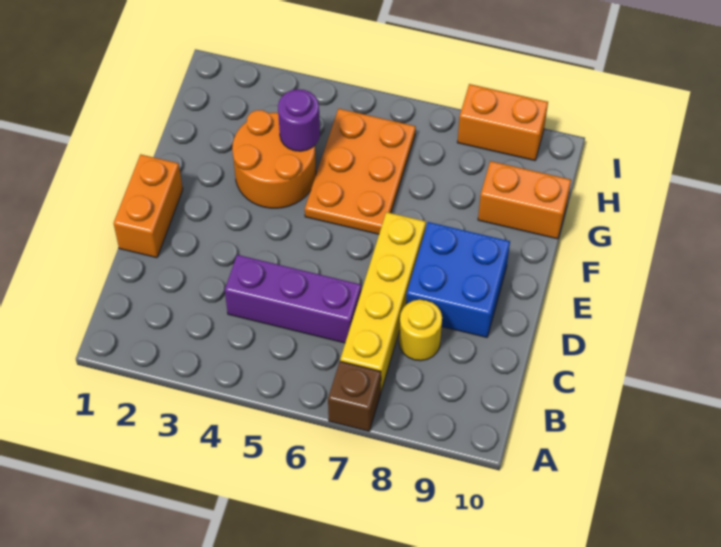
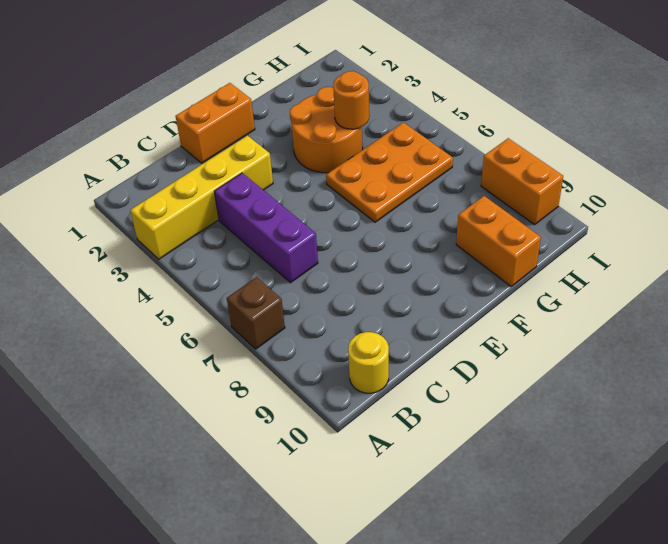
yellow 1x4 brick [340,212,426,391] -> yellow 1x4 brick moved to [130,136,273,259]
yellow 1x1 round brick [399,300,442,361] -> yellow 1x1 round brick moved to [348,332,389,393]
blue 2x2 brick [406,222,510,337] -> none
purple 1x1 round brick [278,89,320,151] -> orange 1x1 round brick [333,71,369,129]

